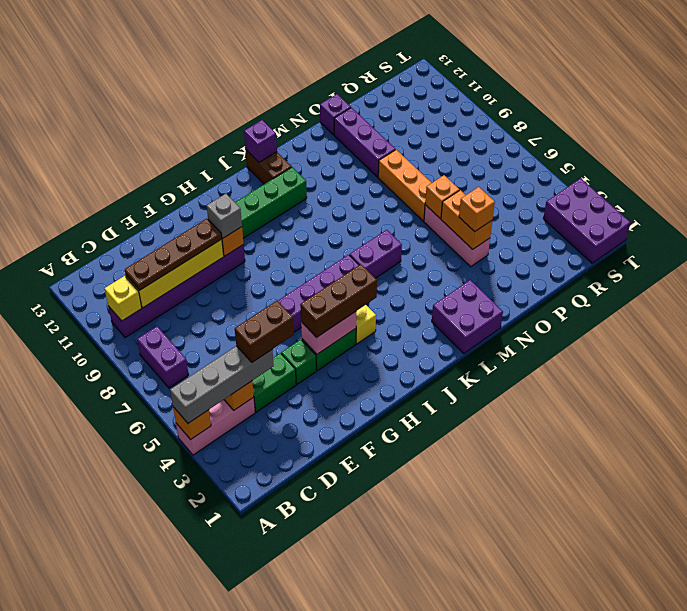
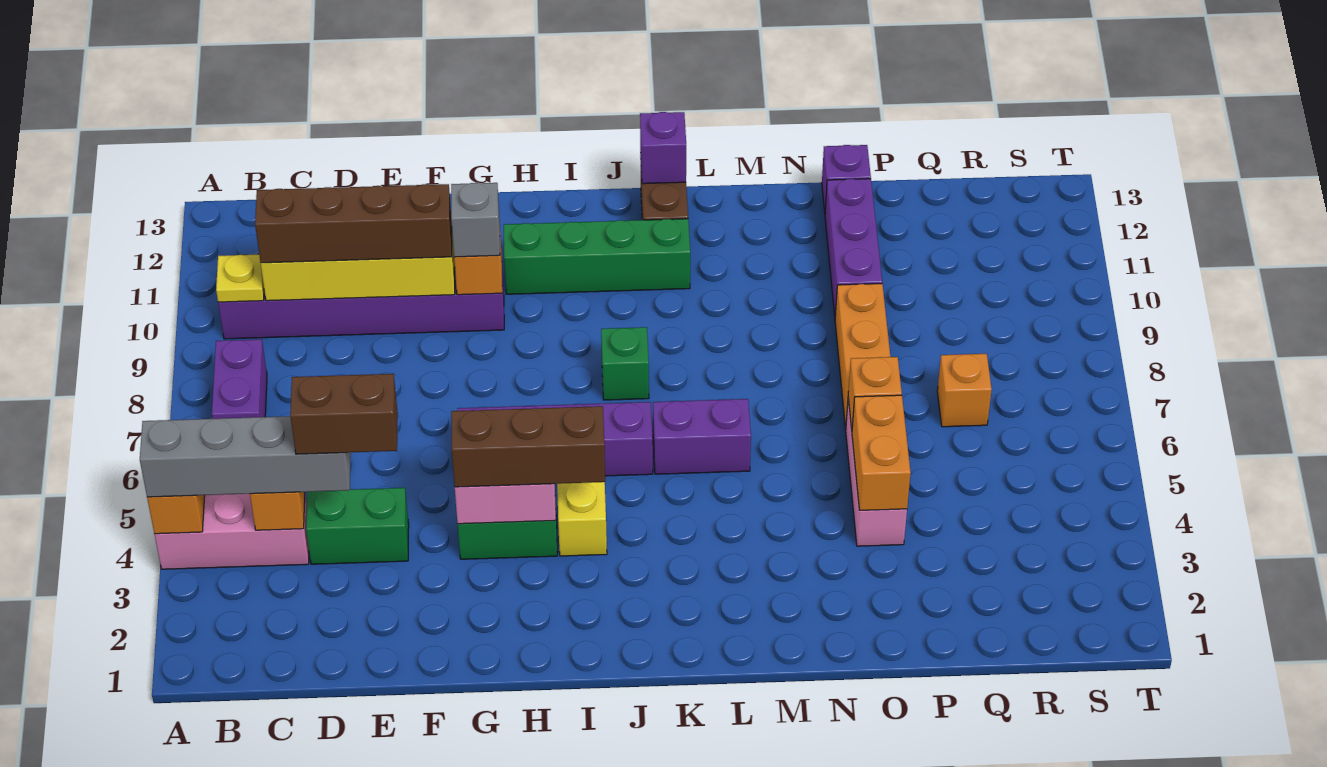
yellow 1x1 brick [105,276,142,321] -> yellow 1x1 plate [216,255,264,302]
brown 1x4 plate [125,219,222,290] -> brown 1x4 brick [255,184,452,263]
green 1x1 brick [281,339,316,384] -> green 1x1 brick moved to [601,327,649,400]
purple 2x2 brick [432,280,503,354] -> none
orange 1x1 brick [459,187,495,232] -> orange 1x1 brick moved to [937,354,992,427]
purple 2x3 brick [543,178,630,263] -> none

